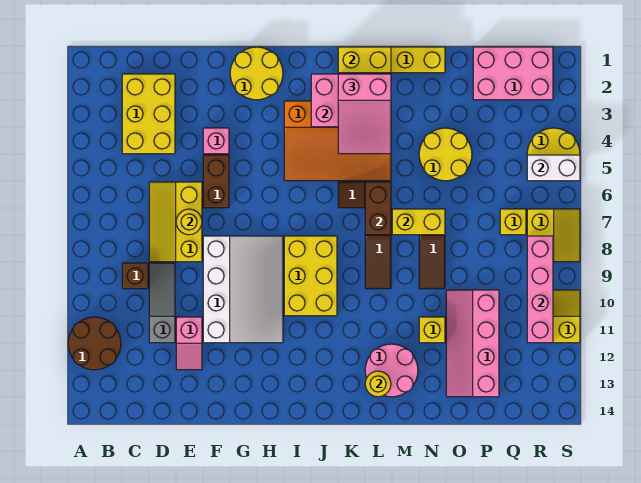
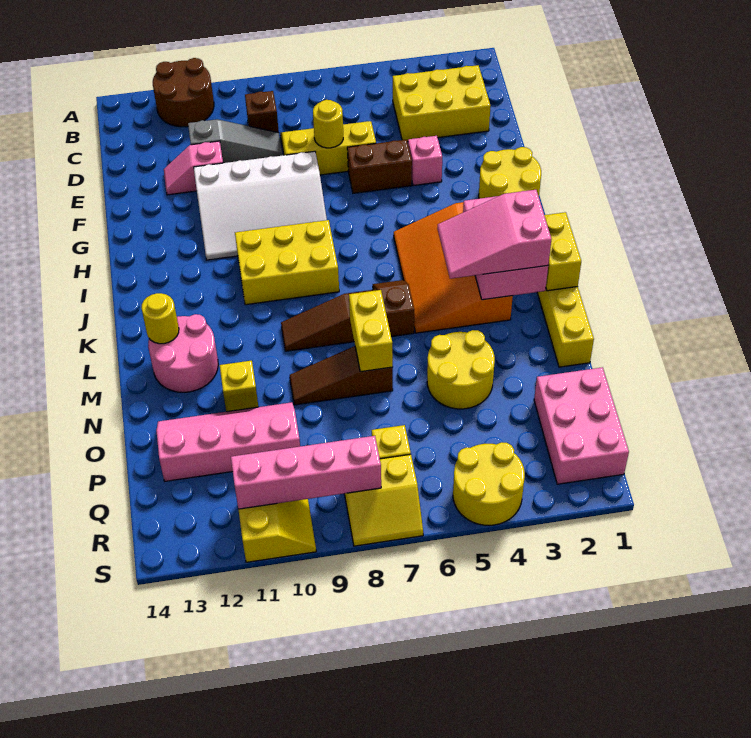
brown 1x2 brick [365,182,391,235] -> none
white 1x2 brick [527,155,580,181] -> none

